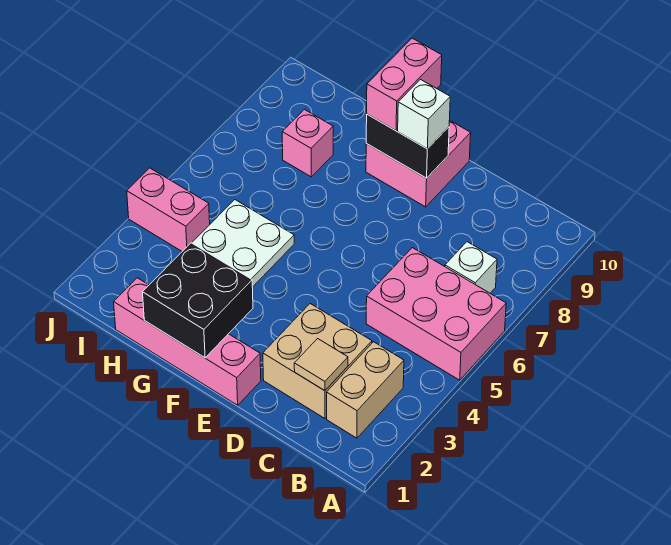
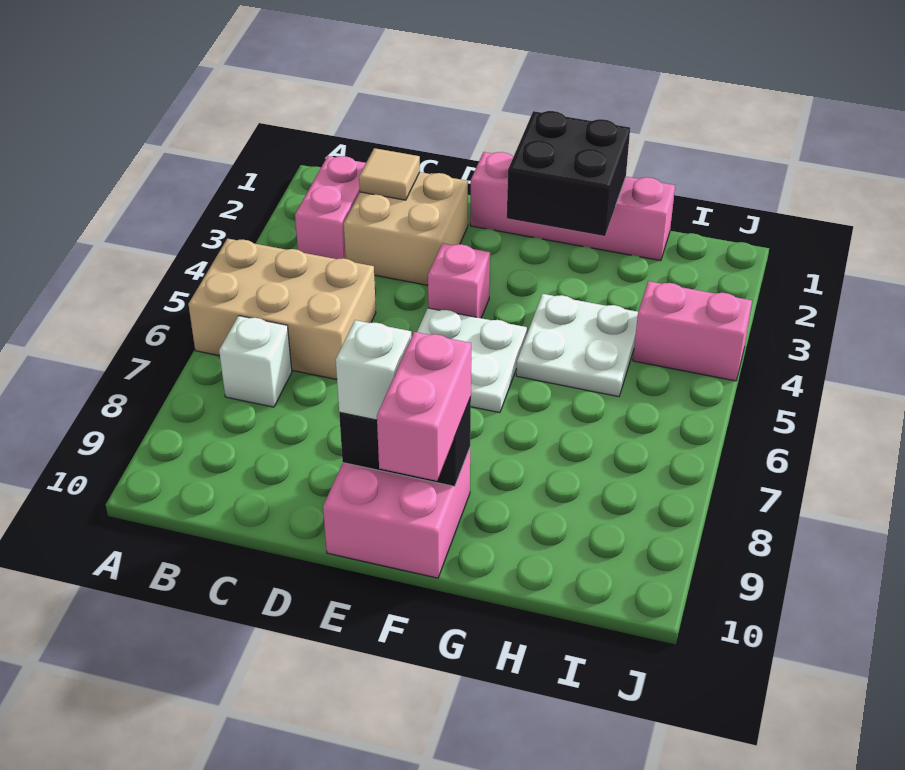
pink 2x3 brick [366,248,506,380] -> tan 2x3 brick [188,239,376,379]
tan 1x2 brick [327,342,404,438] -> pink 1x2 brick [295,156,366,259]
none -> white 2x2 plate [417,308,527,413]
pink 1x1 brick [282,109,333,177] -> pink 1x1 brick moved to [428,243,490,318]

